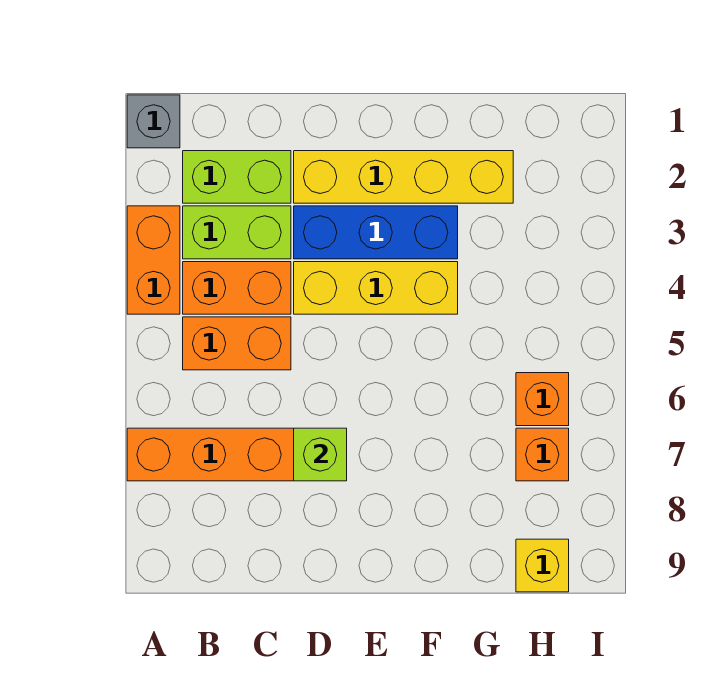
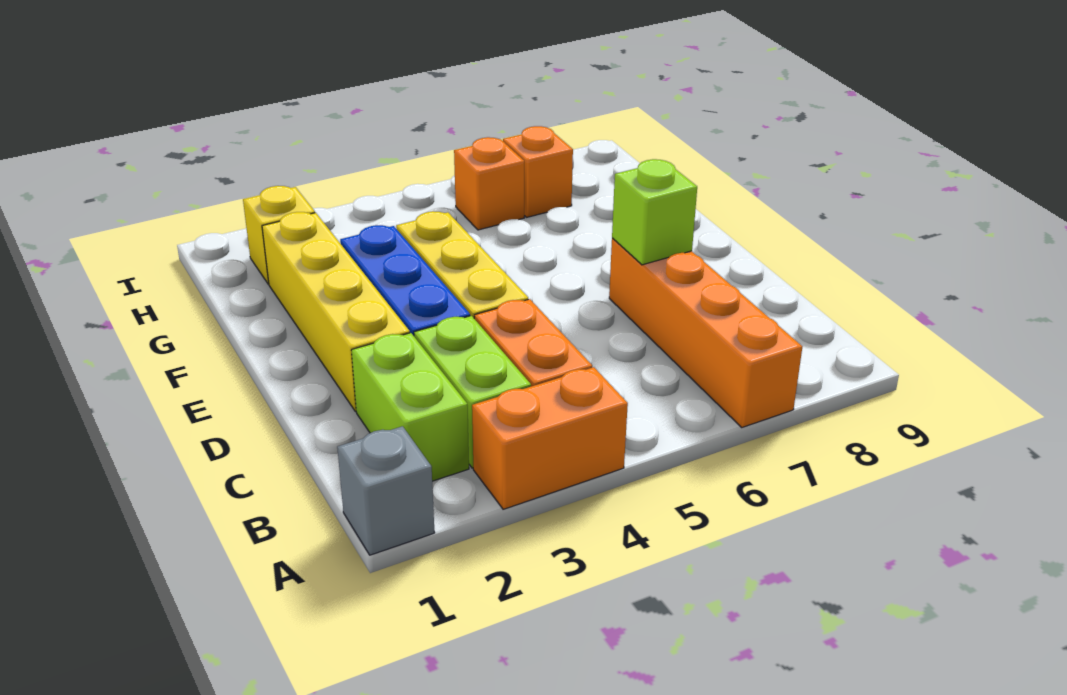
orange 1x2 brick [183,317,291,370] -> none
yellow 1x1 brick [516,539,569,592] -> yellow 1x1 brick moved to [243,186,315,284]

